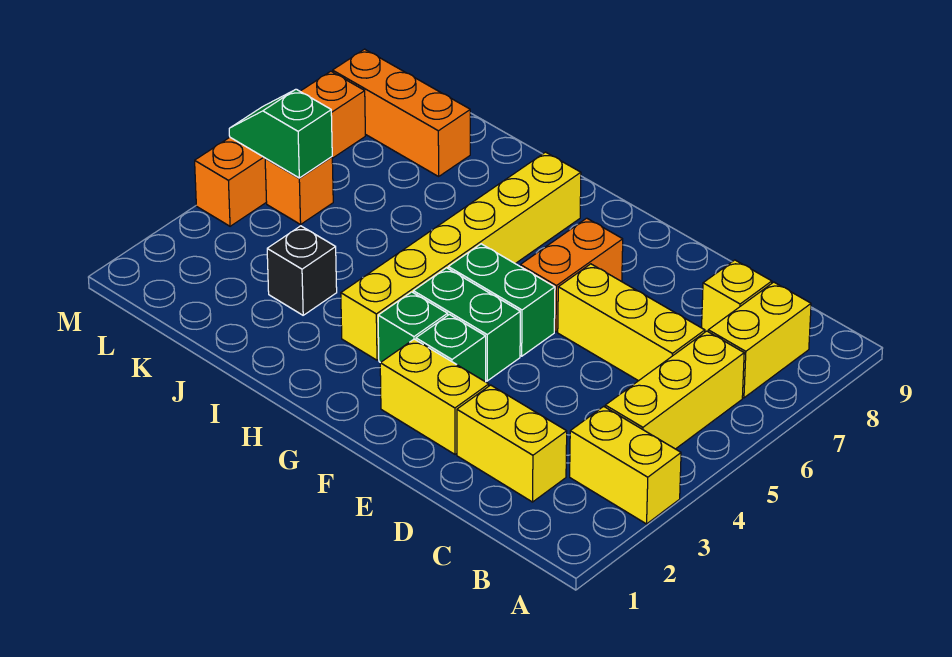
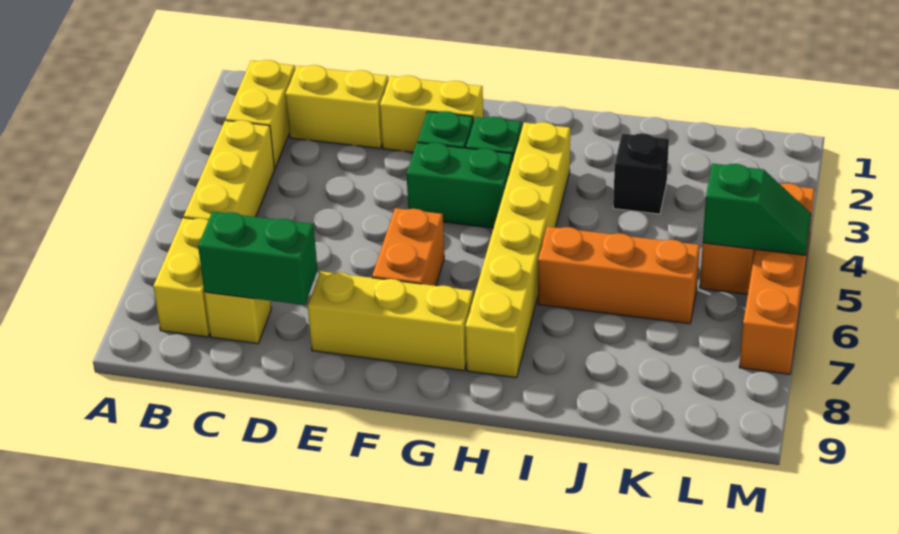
yellow 1x2 brick [570,406,681,524] -> yellow 1x2 brick turned to [226,60,295,168]
yellow 1x3 brick [558,264,705,381] -> yellow 1x3 brick moved to [308,271,473,371]
green 1x2 brick [448,244,555,356] -> green 1x2 brick moved to [198,212,318,305]
orange 1x3 brick [333,49,470,176] -> orange 1x3 brick moved to [538,226,700,324]

